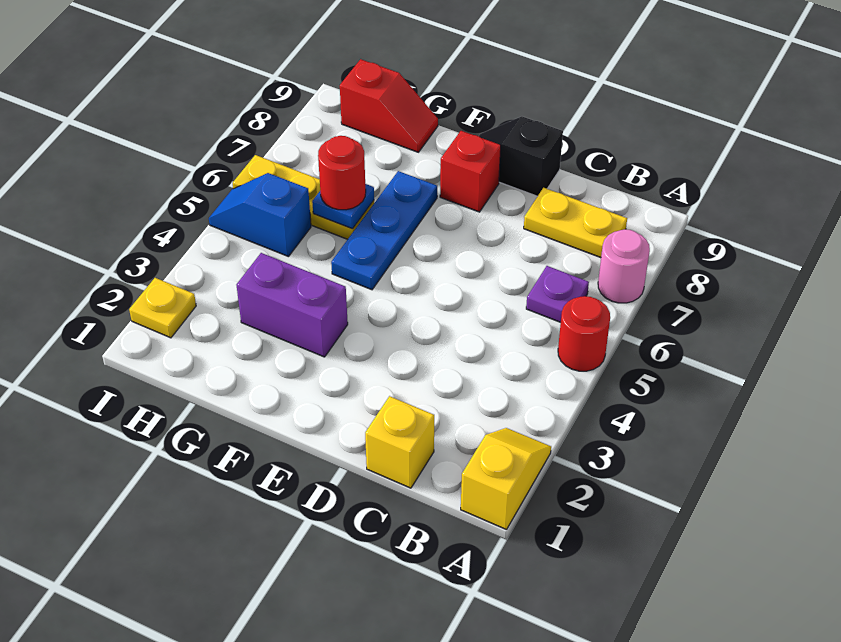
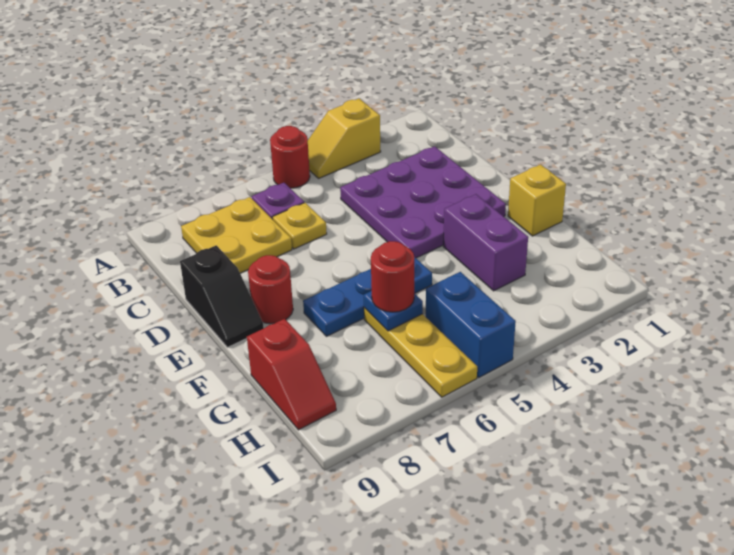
yellow 1x2 slope [461,428,551,530] -> yellow 1x2 slope moved to [308,99,381,178]
pink 1x1 round brick [598,229,650,303] -> none
yellow 1x2 plate [524,188,627,258] -> yellow 2x2 plate [181,197,292,273]
yellow 1x1 brick [365,396,434,488] -> yellow 1x1 brick moved to [508,165,566,236]
none -> purple 3x3 plate [340,146,506,258]
red 1x1 brick [440,131,501,212] -> red 1x1 round brick [248,255,293,324]
red 1x2 slope [340,59,438,152] -> red 1x2 slope turned to [247,319,336,430]
blue 1x2 slope [209,173,311,257] -> blue 1x2 brick [426,272,516,377]
yellow 1x1 plate [129,278,196,338] -> yellow 1x1 plate moved to [272,203,327,249]

